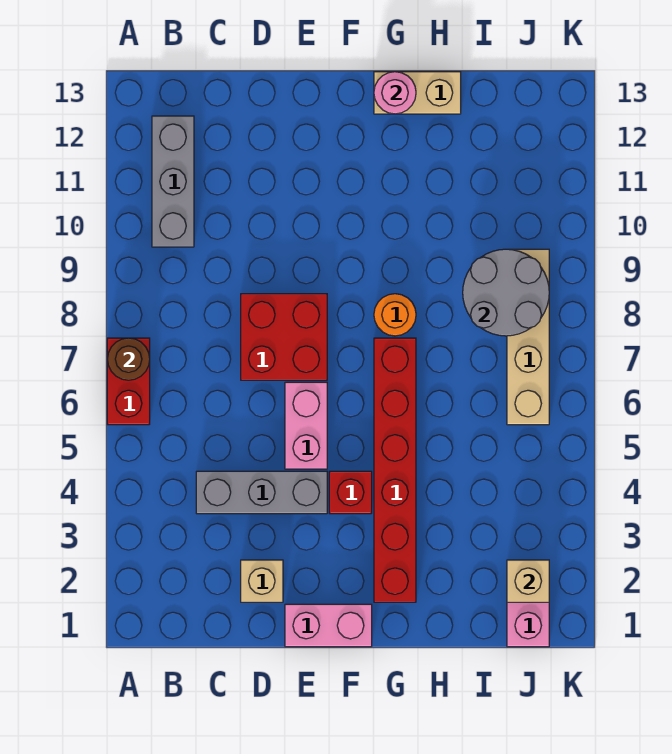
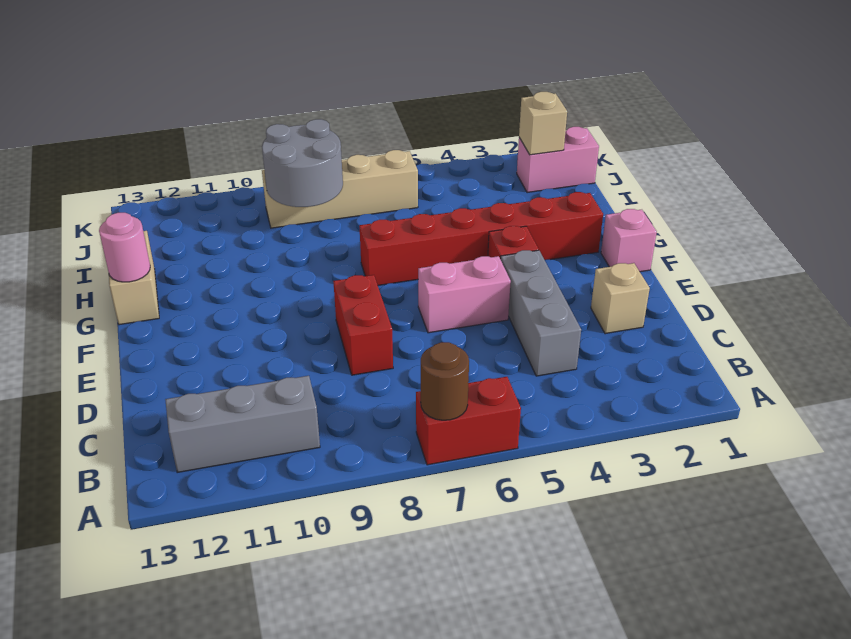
red 2x2 brick [241,294,327,380] -> red 1x2 brick [333,275,393,375]
pink 1x2 brick [285,604,372,647] -> pink 1x1 brick [601,209,657,272]
orange 1x1 round brick [374,294,416,336] -> none

